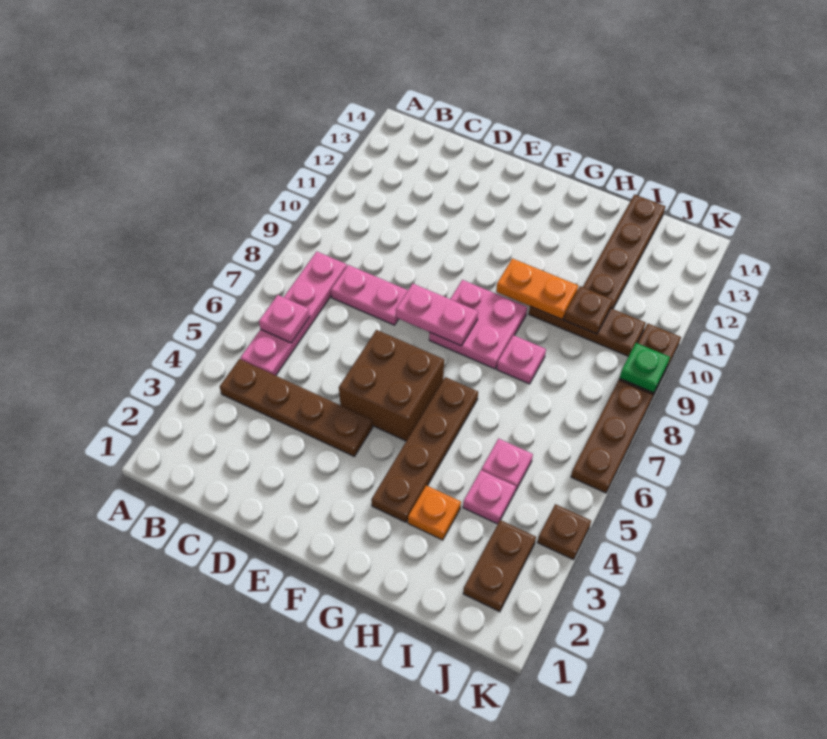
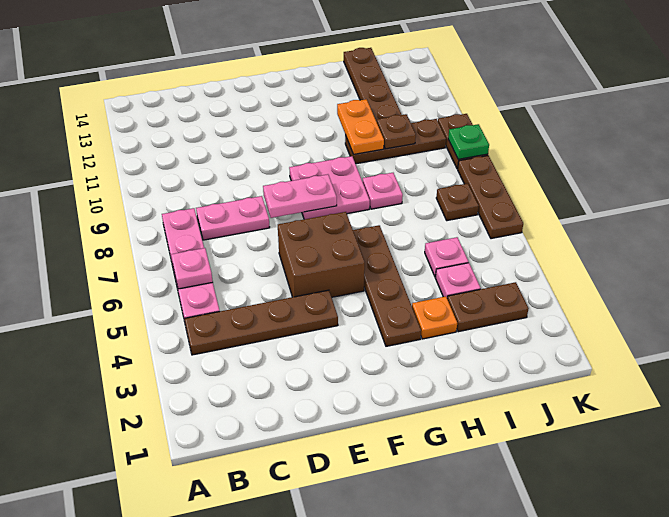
orange 1x2 plate [496,259,578,319] -> orange 1x2 plate turned to [337,99,384,154]
brown 1x2 plate [463,520,536,612] -> brown 1x2 plate turned to [447,282,529,332]
brown 1x1 plate [538,504,591,560] -> brown 1x1 plate moved to [436,183,479,221]

